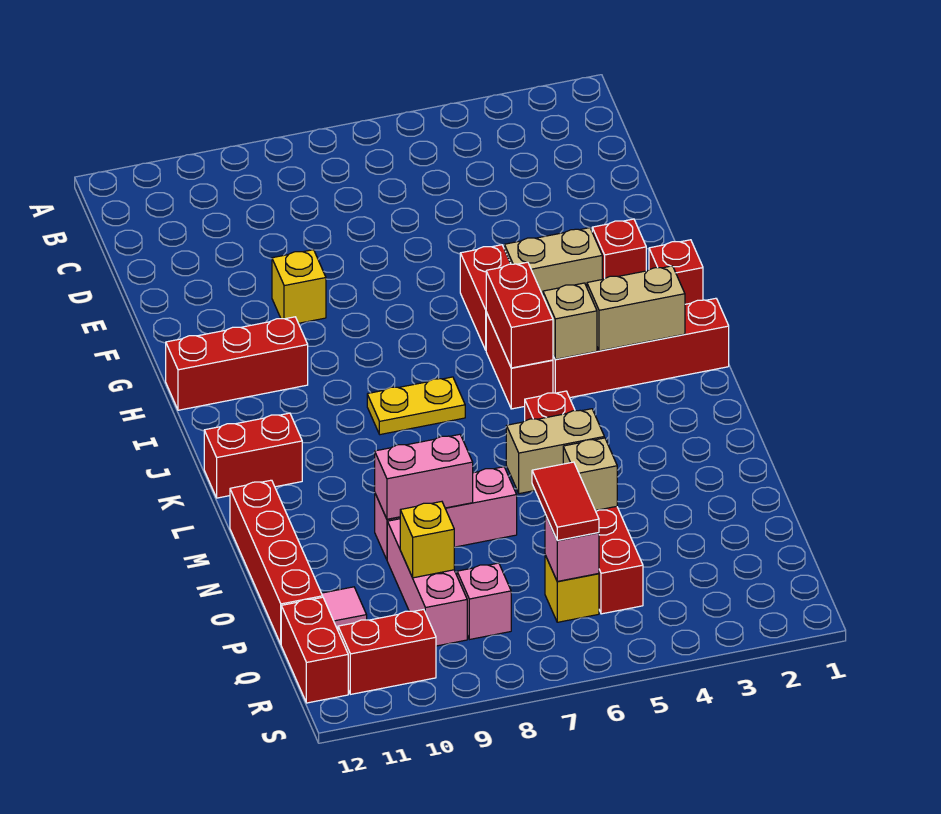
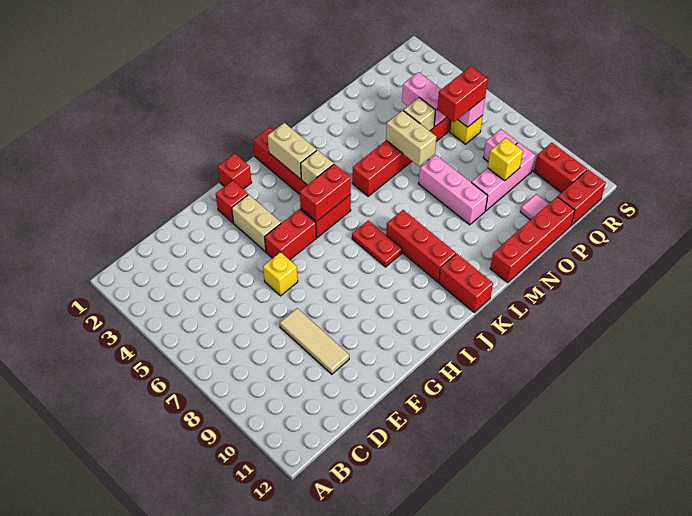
none -> tan 1x3 tile [280,308,349,374]
yellow 1x1 brick [272,250,326,323] -> yellow 1x1 brick moved to [263,252,298,296]
red 1x3 brick [166,317,308,410] -> red 1x3 brick moved to [386,210,456,282]
yellow 1x2 plate [367,377,465,435] -> red 1x2 plate [352,221,402,267]
pink 1x2 brick [375,434,473,519] -> pink 1x2 brick moved to [402,72,447,127]
red 1x2 tile [532,462,599,540] -> red 1x2 brick [437,66,488,122]

